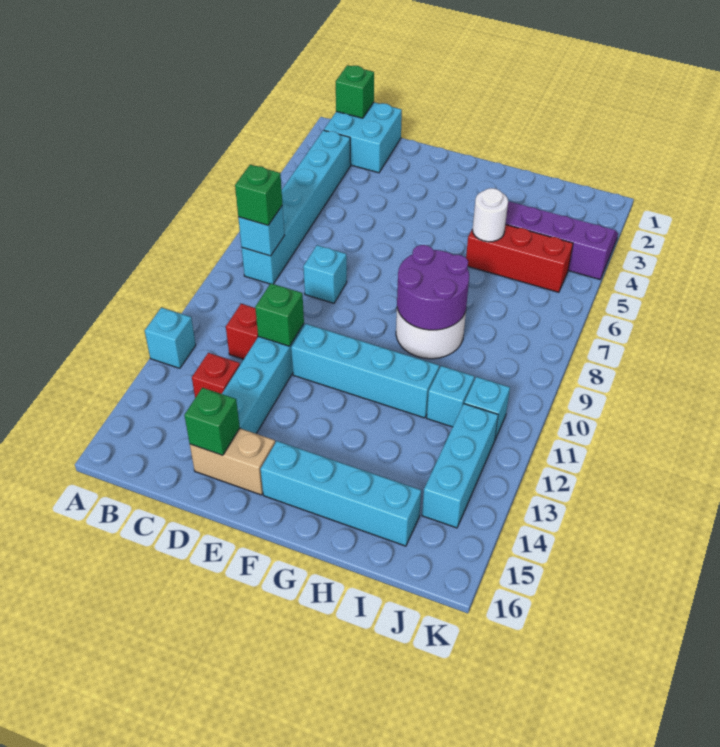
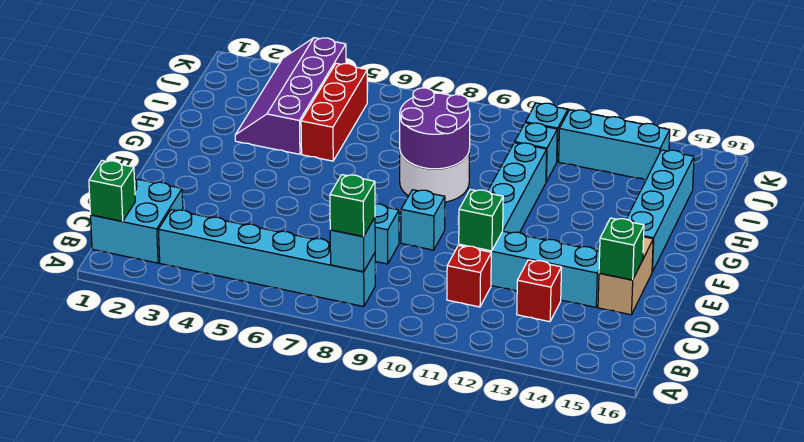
cyan 1x1 brick [145,308,196,368] -> cyan 1x1 brick moved to [401,190,445,250]
white 1x1 round brick [473,188,508,242] -> none

